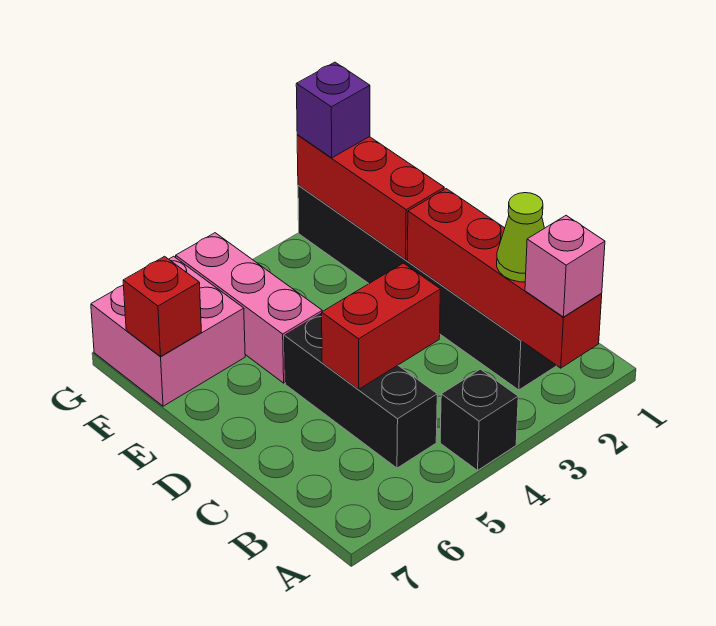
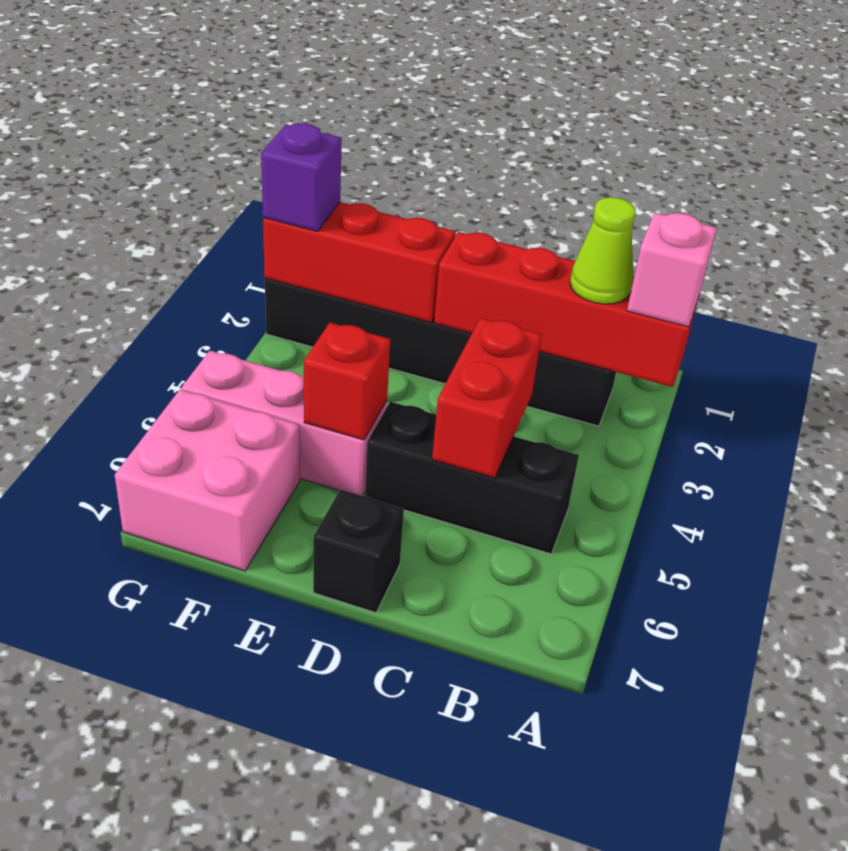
black 1x1 brick [440,369,518,470] -> black 1x1 brick moved to [313,489,404,613]
red 1x1 brick [123,256,201,356] -> red 1x1 brick moved to [304,323,391,440]

